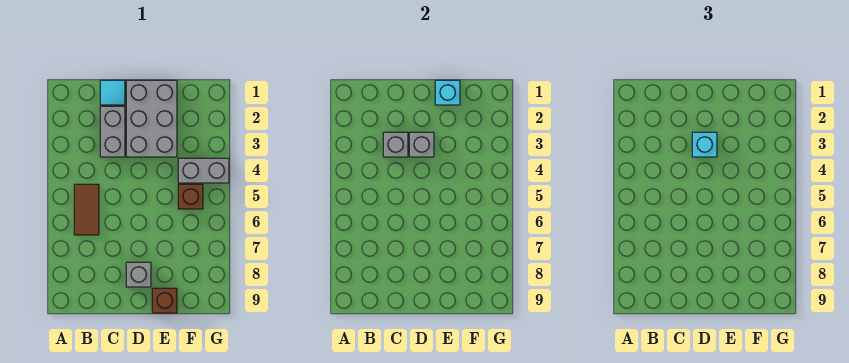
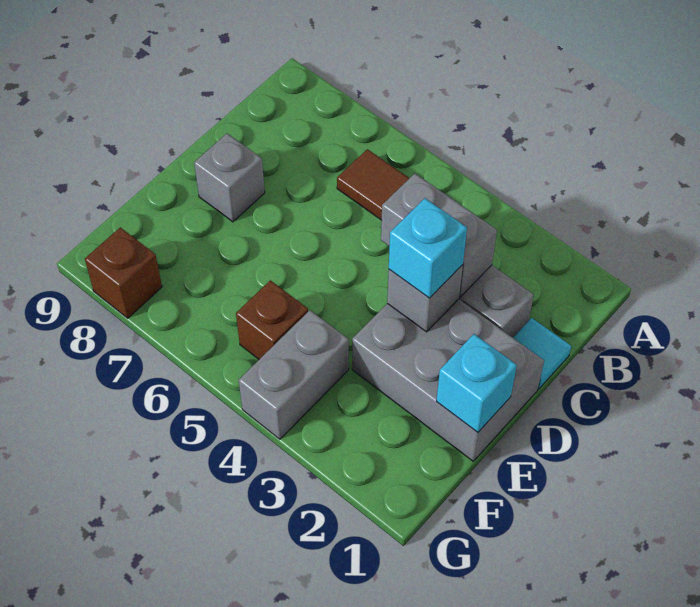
grey 1x1 brick [383,132,408,157] -> grey 1x2 brick [381,174,497,297]
brown 1x1 brick [152,288,177,313] -> brown 1x1 brick moved to [85,227,162,318]

